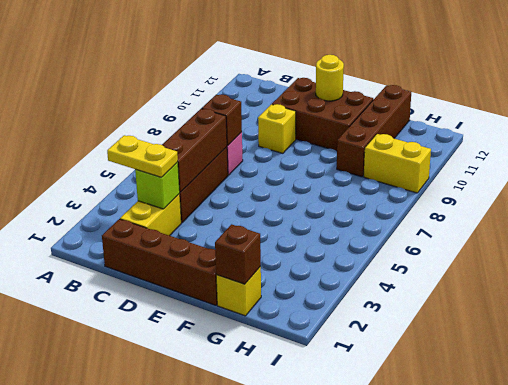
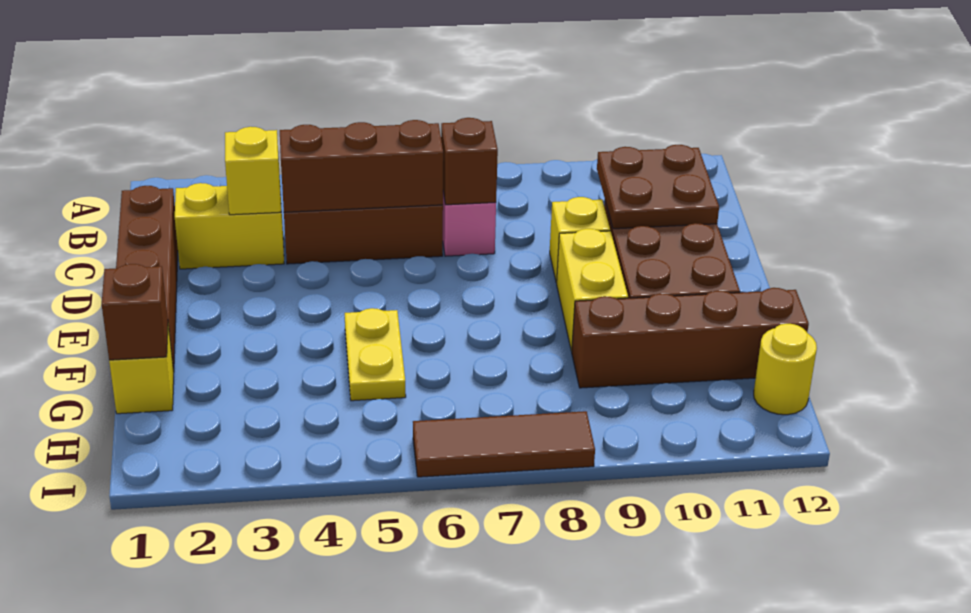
yellow 1x2 plate [107,135,178,177] -> yellow 1x2 plate moved to [345,308,406,401]
lime 1x1 brick [135,162,180,209] -> yellow 1x1 brick [225,127,281,215]
none -> brown 2x2 plate [597,145,719,229]
yellow 1x1 round brick [316,55,344,101] -> yellow 1x1 round brick moved to [754,324,817,415]
yellow 1x2 brick [364,134,431,193] -> yellow 1x2 brick moved to [557,229,628,351]
none -> brown 1x3 tile [413,411,595,477]

